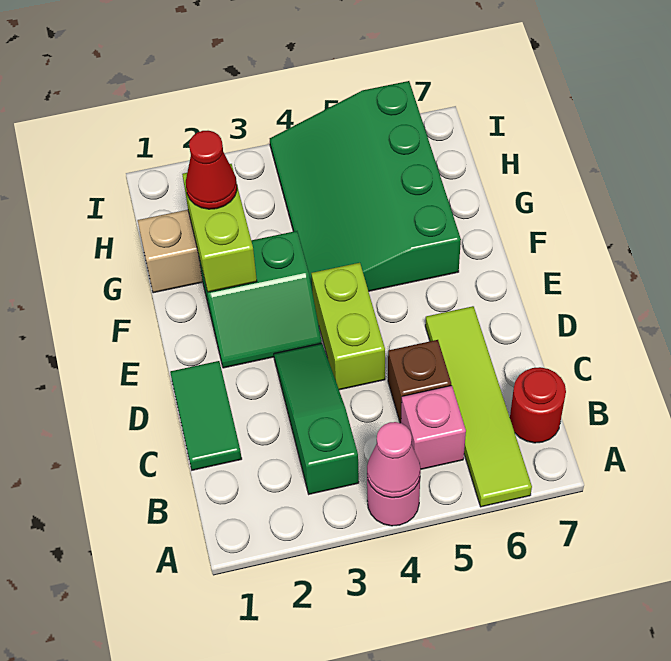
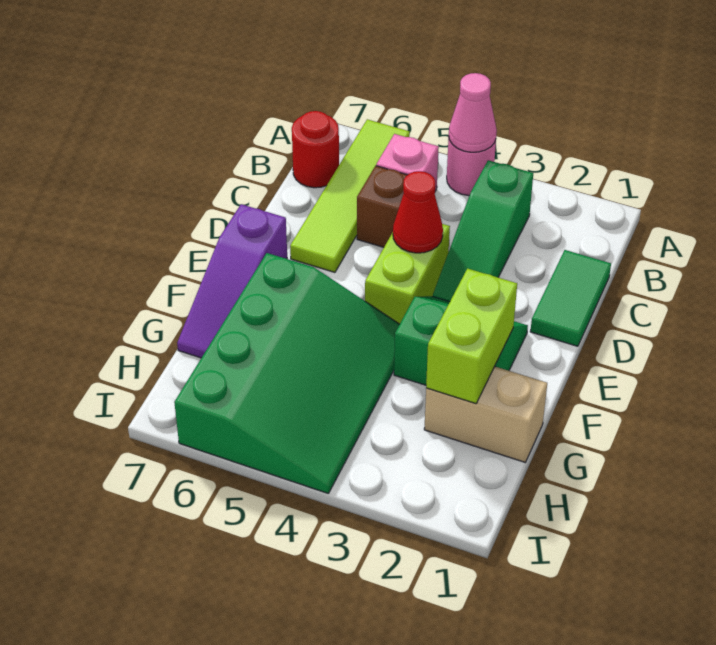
none -> purple 1x3 slope [177,204,287,358]
red 1x1 cone [186,131,237,209] -> red 1x1 cone moved to [393,171,443,253]

